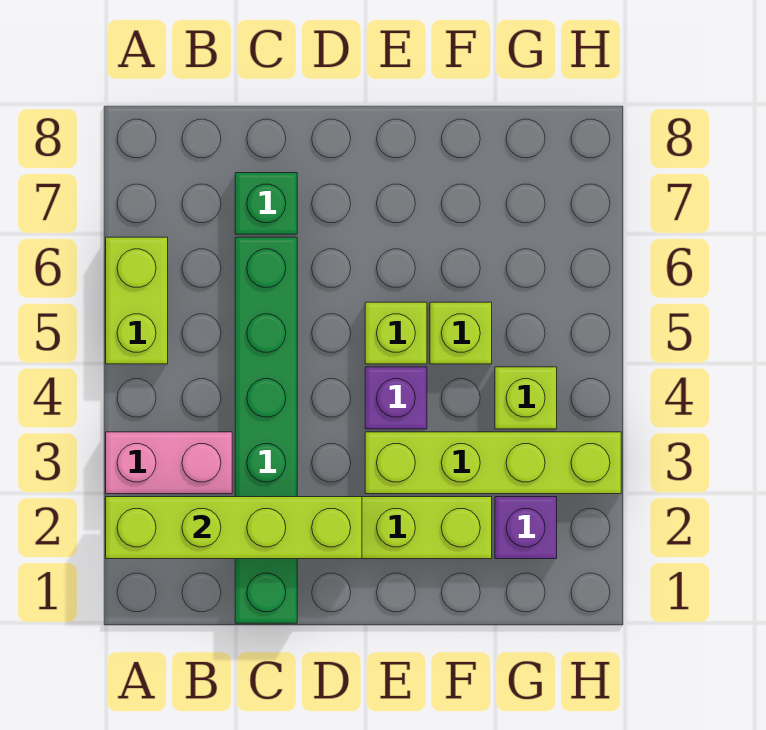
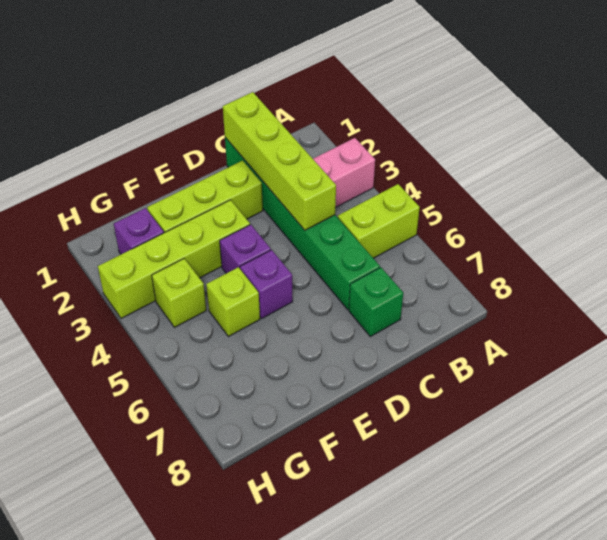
lime 1x4 brick [106,497,362,559] -> lime 1x4 brick turned to [223,92,336,230]
lime 1x2 brick [106,237,168,364] -> lime 1x2 brick turned to [338,184,420,258]
lime 1x1 brick [365,302,427,364] -> purple 1x1 brick [240,250,293,318]

